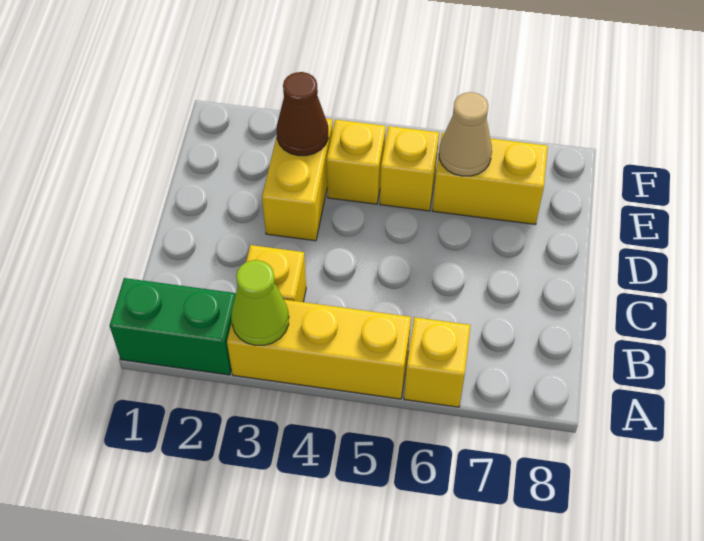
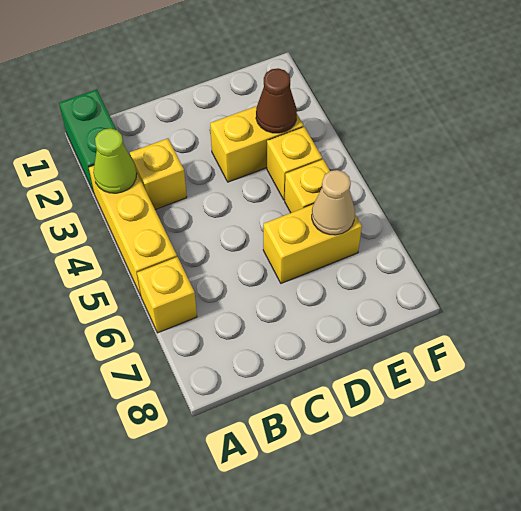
yellow 1x2 brick [432,133,548,225] -> yellow 1x2 brick turned to [263,204,362,283]

